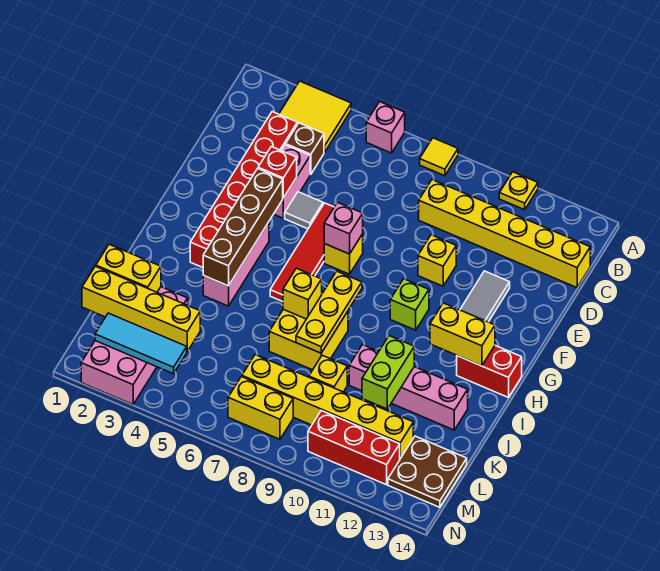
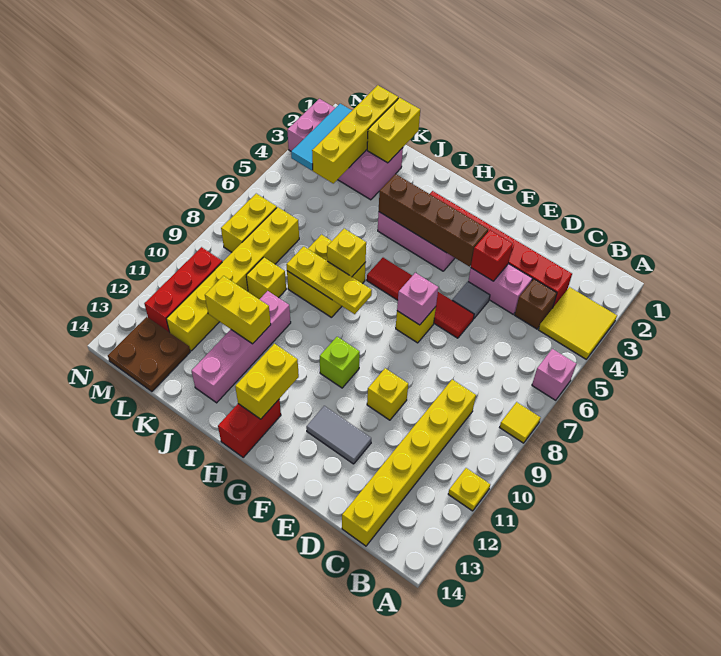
lime 1x2 brick [362,336,414,409] -> yellow 1x2 brick [205,276,271,344]

